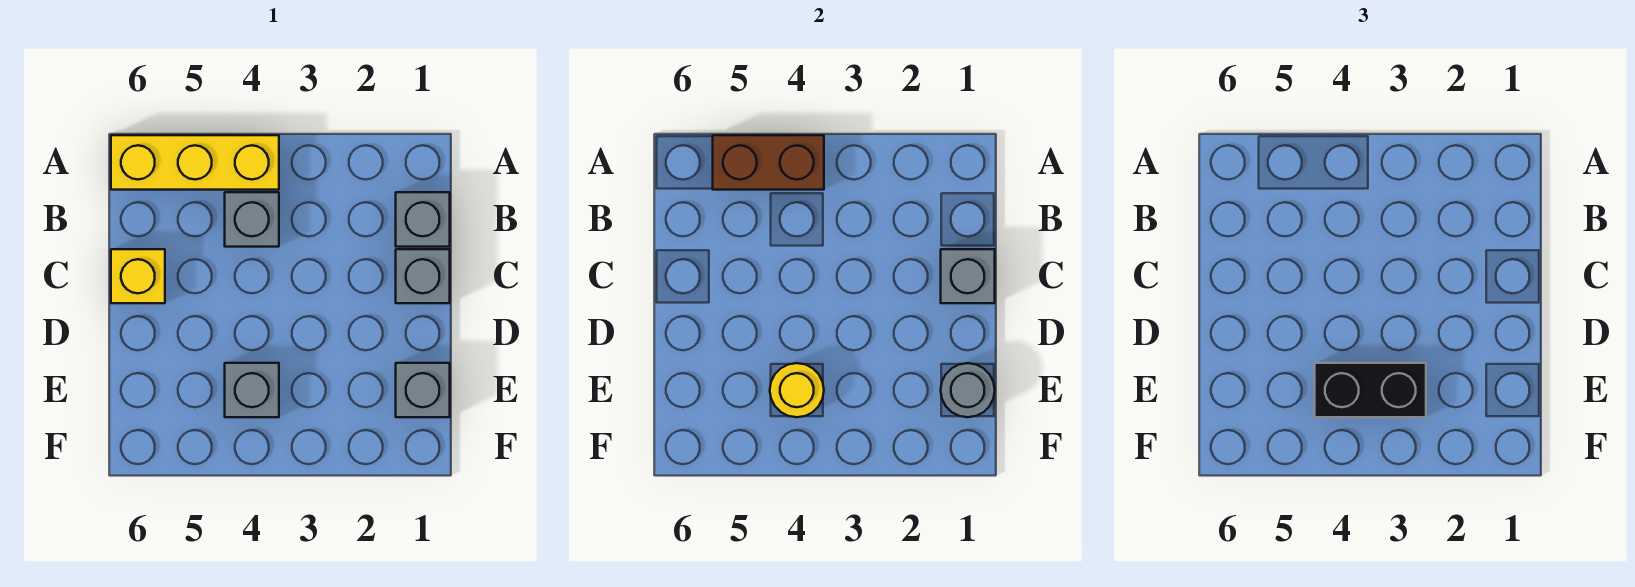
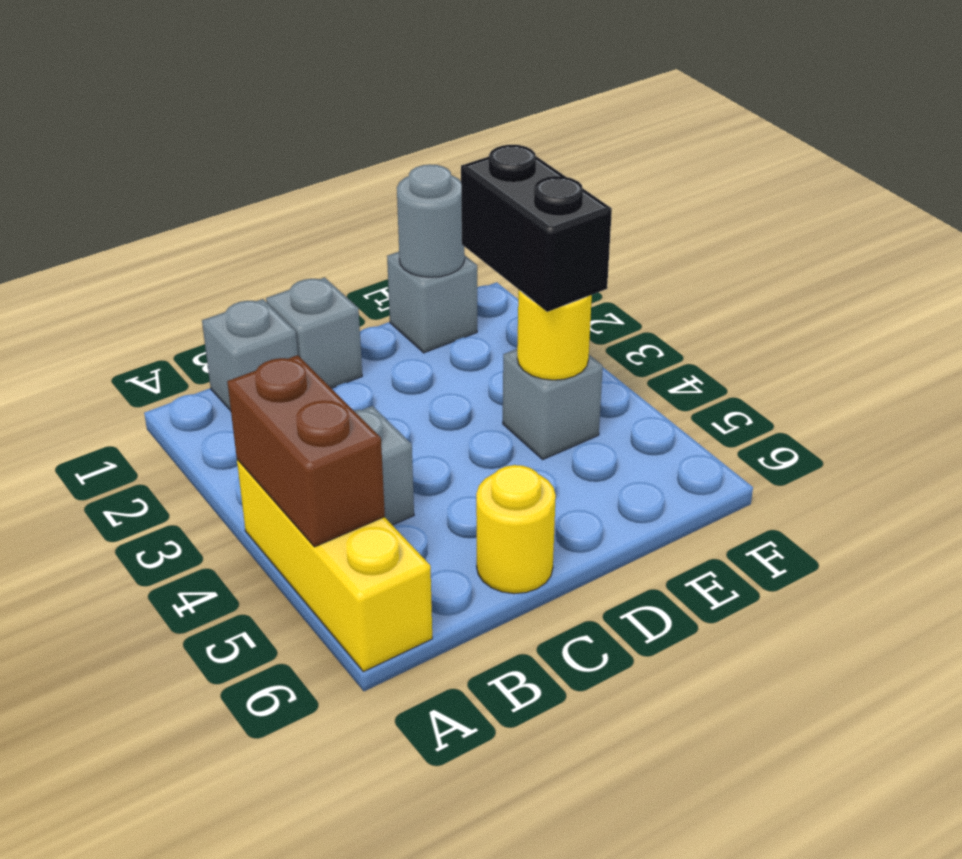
grey 1x1 brick [941,249,995,303] -> none
yellow 1x1 brick [111,249,165,303] -> yellow 1x1 round brick [476,465,556,594]

